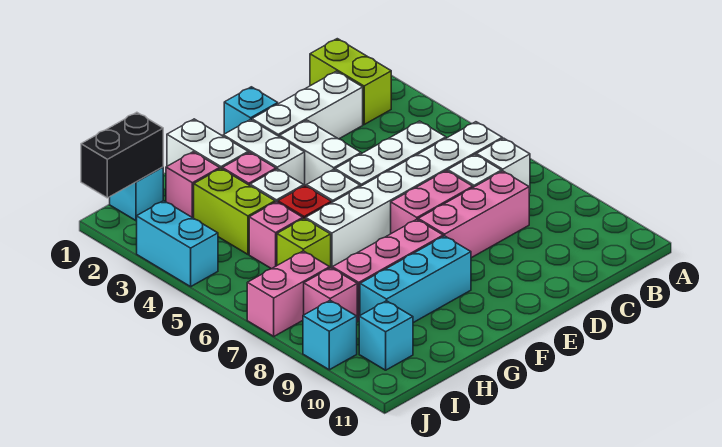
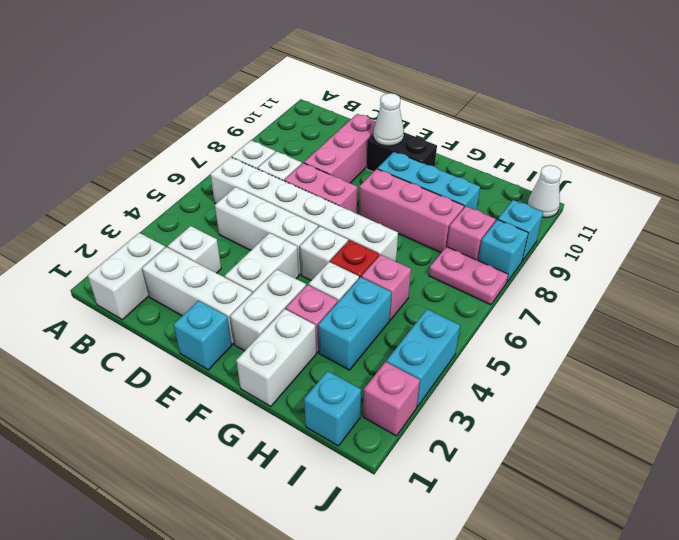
lime 1x2 brick [310,39,391,124] -> white 1x2 brick [88,233,165,320]
none -> white 1x1 brick [168,226,221,273]
pink 1x3 brick [418,171,529,258] -> pink 1x3 brick turned to [304,114,376,183]
none -> white 1x1 cone [373,93,404,146]
pink 1x1 brick [166,152,220,218] -> pink 1x1 brick moved to [363,362,420,436]
lime 1x2 brick [194,169,275,254] -> cyan 1x2 brick [318,277,392,370]
lime 1x1 brick [277,218,331,268] -> none
black 1x2 brick [81,112,163,198] -> black 1x2 brick moved to [366,132,437,172]
pink 1x2 brick [247,251,330,336] -> pink 1x2 plate [429,247,508,305]
cyan 1x1 brick [359,301,413,370] -> cyan 1x1 brick moved to [478,220,528,282]
none -> white 1x1 cone [527,165,561,218]

